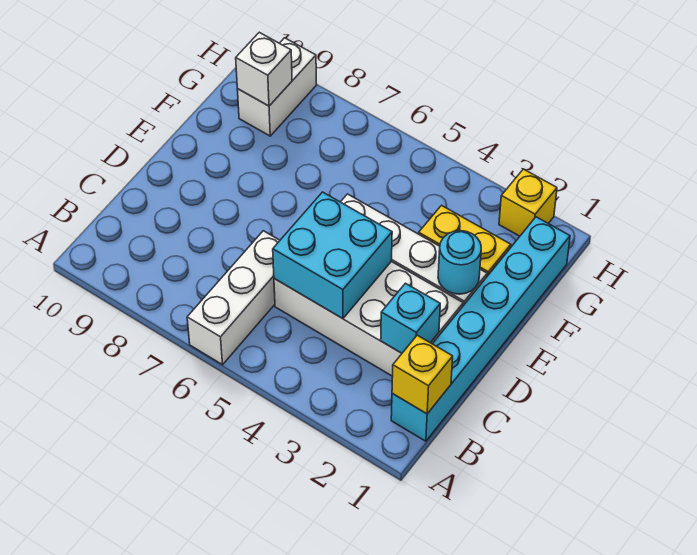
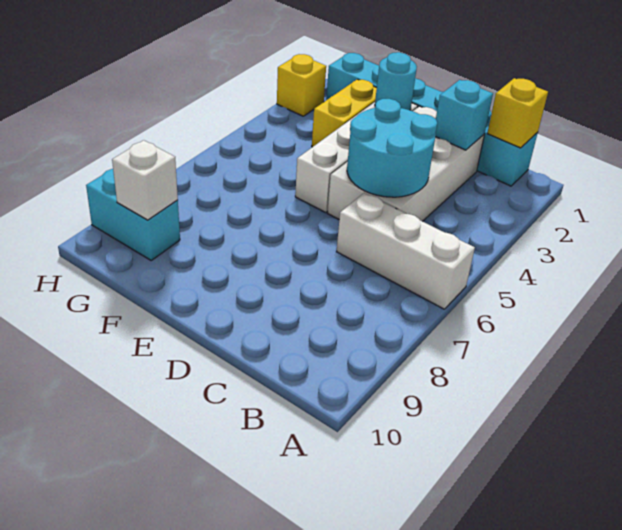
cyan 2x2 brick [273,192,392,319] -> cyan 2x2 round brick [347,99,437,197]
white 1x2 brick [237,38,317,136] -> cyan 1x2 brick [86,169,180,260]

